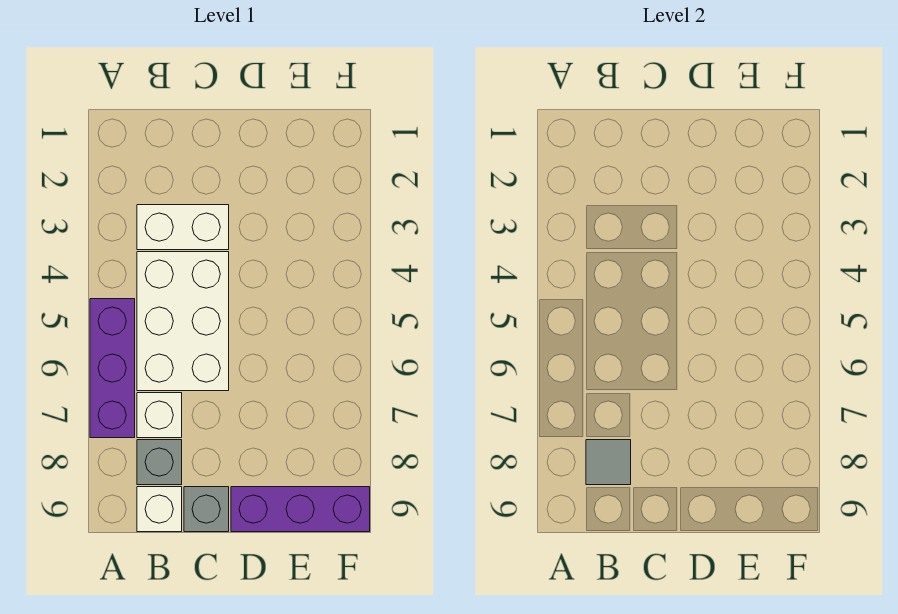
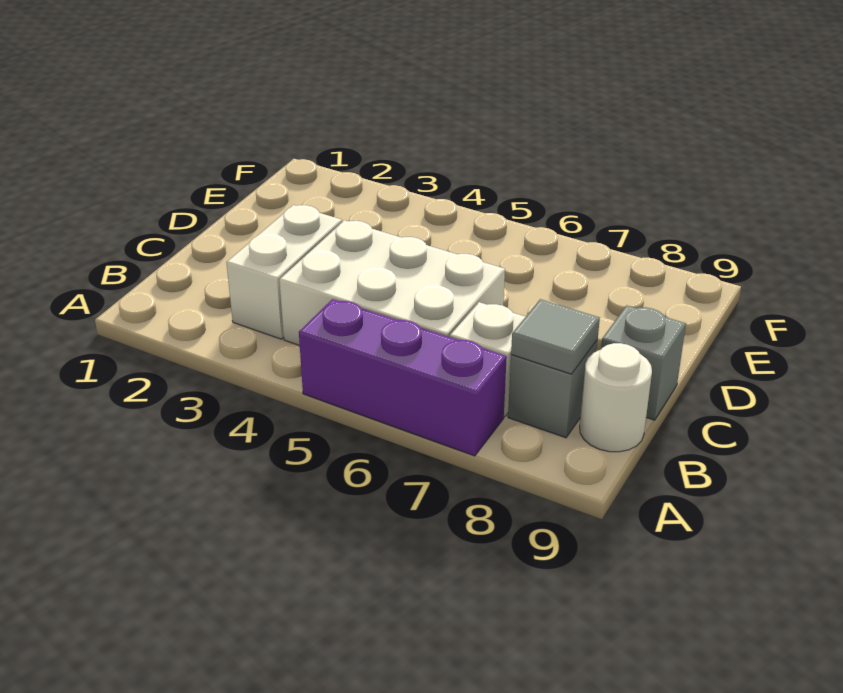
white 1x1 brick [137,487,182,532] -> white 1x1 round brick [580,343,652,452]
purple 1x3 brick [231,487,370,532] -> none

